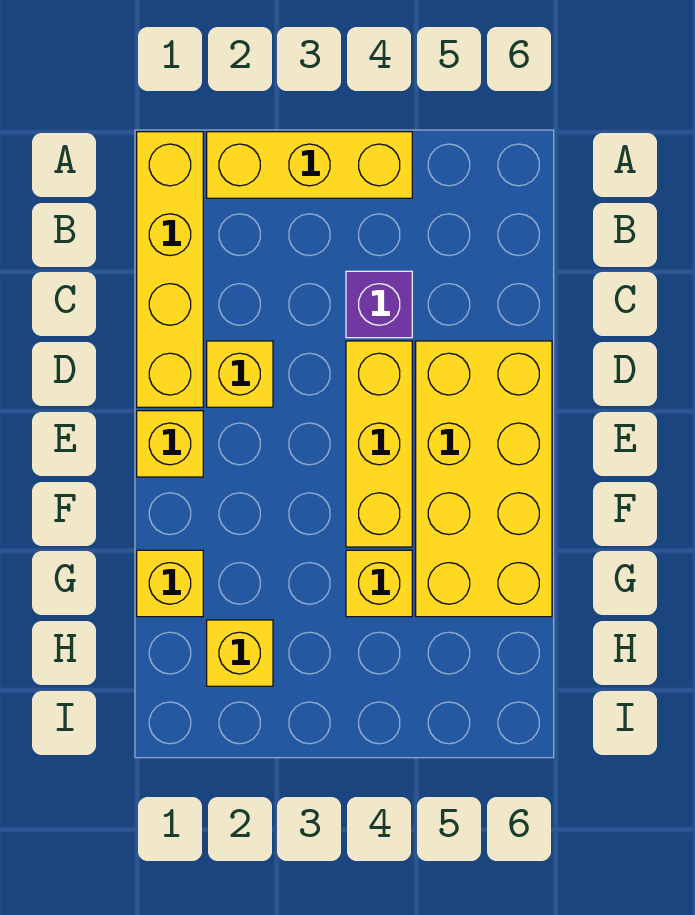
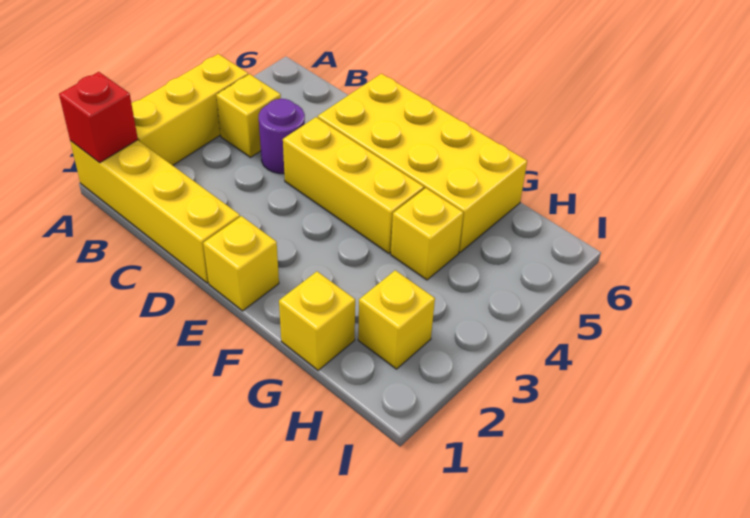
none -> red 1x1 brick [59,72,138,163]
purple 1x1 brick [346,271,412,338] -> purple 1x1 round brick [259,99,305,174]
yellow 1x1 brick [207,341,273,407] -> yellow 1x1 brick moved to [216,74,281,157]

